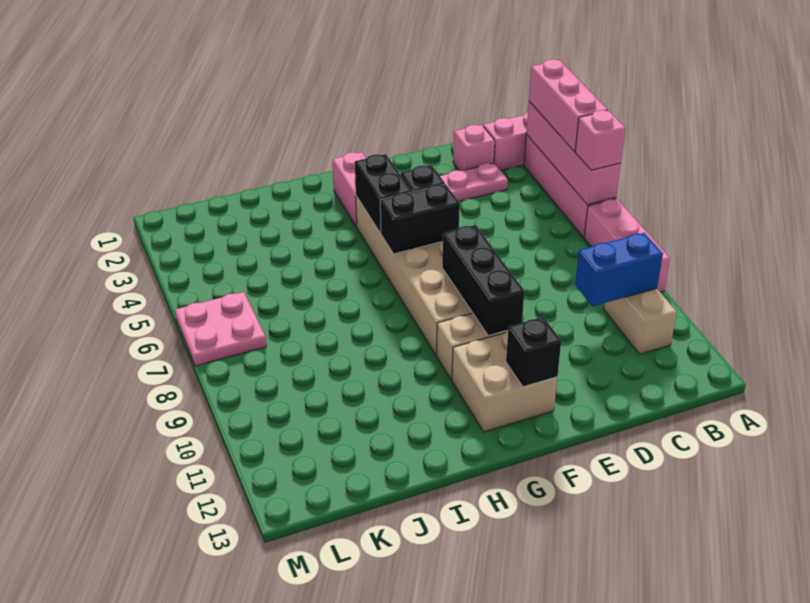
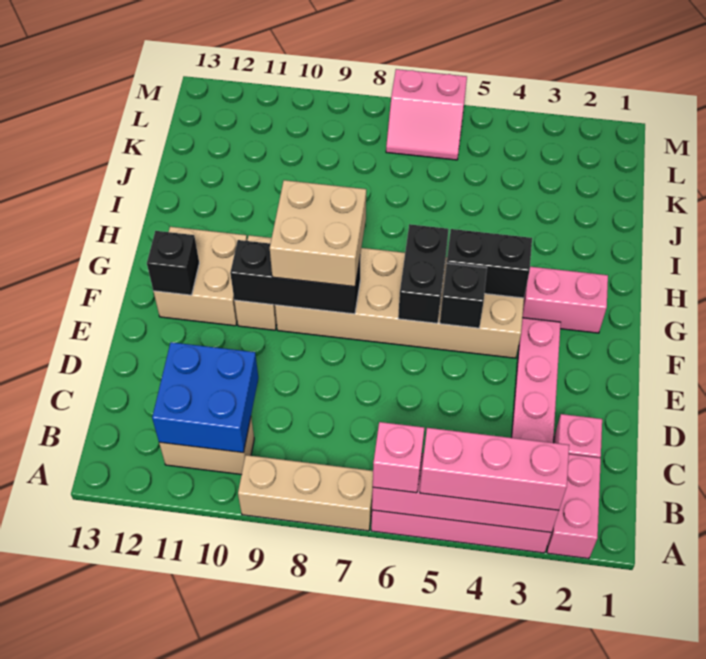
pink 1x3 brick [584,199,670,292] -> tan 1x3 brick [238,455,373,531]
blue 1x2 brick [575,233,663,306] -> blue 2x2 brick [152,342,258,453]
none -> tan 2x2 brick [270,180,366,287]
pink 2x2 plate [175,292,266,366] -> pink 2x2 slope [386,69,467,160]

